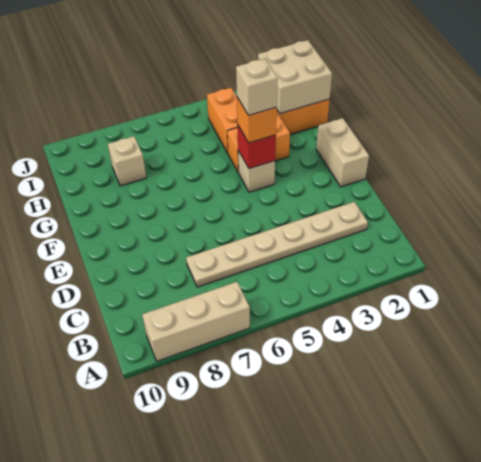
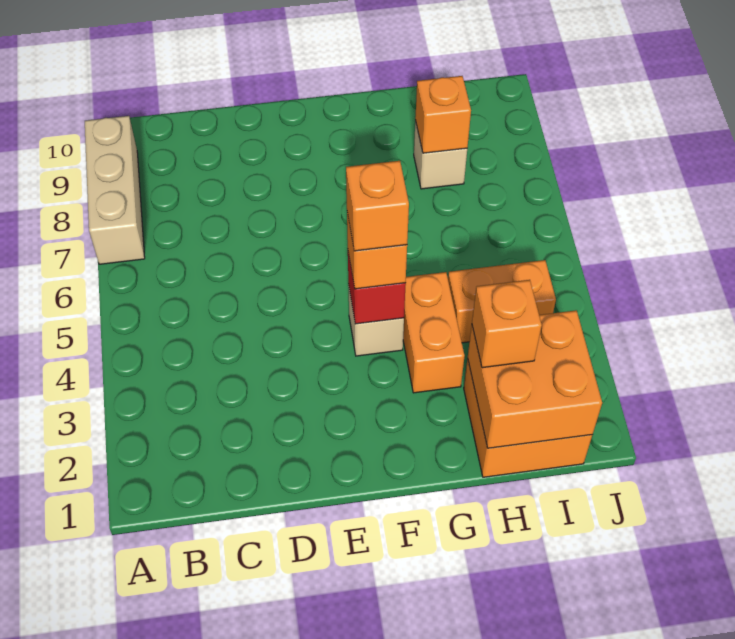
tan 1x6 plate [186,202,368,287] -> none
tan 1x2 brick [316,118,369,187] -> none
tan 1x1 brick [236,59,278,115] -> orange 1x1 brick [346,161,409,251]
tan 2x2 brick [258,40,332,114] -> orange 2x2 brick [468,310,602,448]
none -> orange 1x1 brick [472,280,542,368]
none -> orange 1x1 brick [415,76,471,153]

